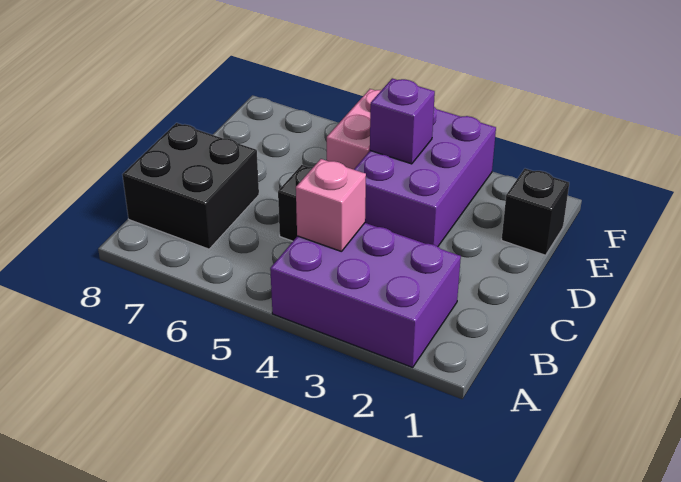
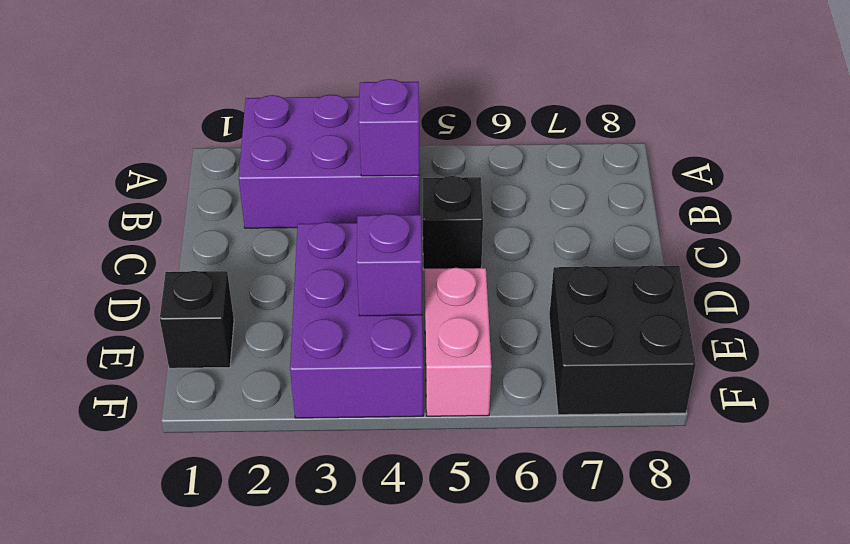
pink 1x1 brick [296,159,366,252] -> purple 1x1 brick [359,79,420,176]
black 2x2 brick [122,123,259,249] -> black 2x2 brick moved to [549,265,696,415]

